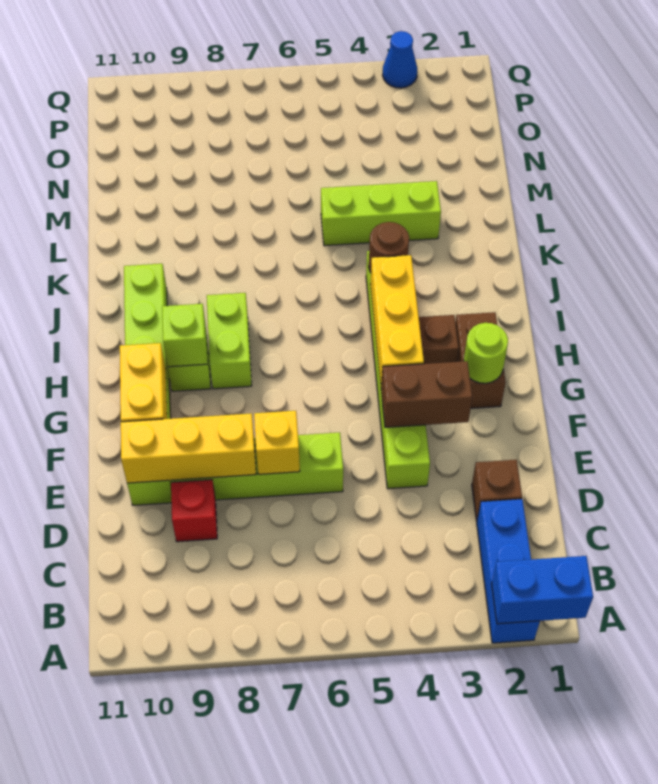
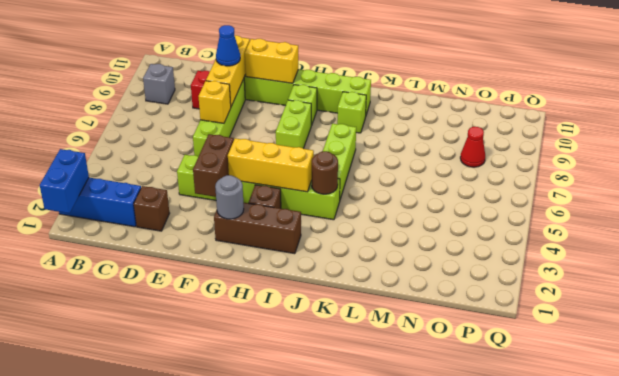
none -> grey 1x1 brick [143,64,175,104]
brown 1x2 brick [455,312,506,408] -> brown 1x3 brick [214,202,301,254]
lime 1x1 round brick [464,323,508,383] -> grey 1x1 round brick [215,175,244,219]
lime 1x2 brick [207,293,252,389] -> lime 1x2 brick turned to [276,100,311,149]
lime 1x1 brick [162,304,208,367] -> lime 1x1 brick moved to [337,92,366,133]
lime 1x3 brick [321,181,441,246] -> lime 1x3 brick moved to [323,124,356,199]
none -> red 1x1 cone [460,127,485,167]
blue 1x1 cone [383,31,417,88] -> blue 1x1 cone moved to [216,25,240,66]

